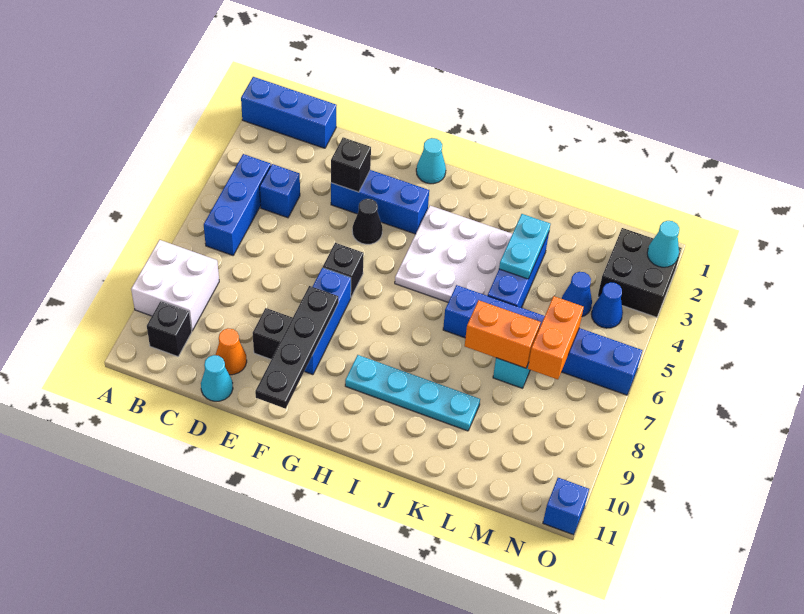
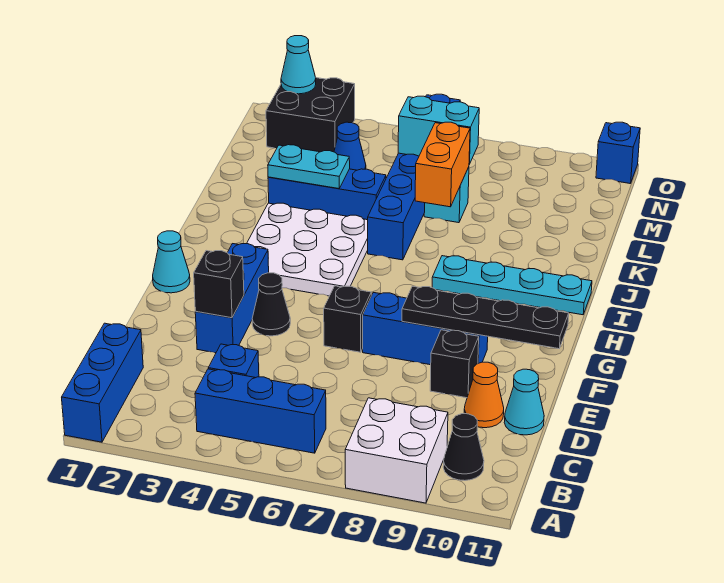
black 1x1 brick [147,301,192,357] -> black 1x1 cone [443,414,484,481]
cyan 1x4 plate [345,355,480,431] -> cyan 1x4 plate turned to [432,256,592,315]
orange 1x2 brick [528,296,584,379] -> cyan 1x2 brick [398,96,479,164]
blue 1x1 cone [591,282,623,328] -> none

